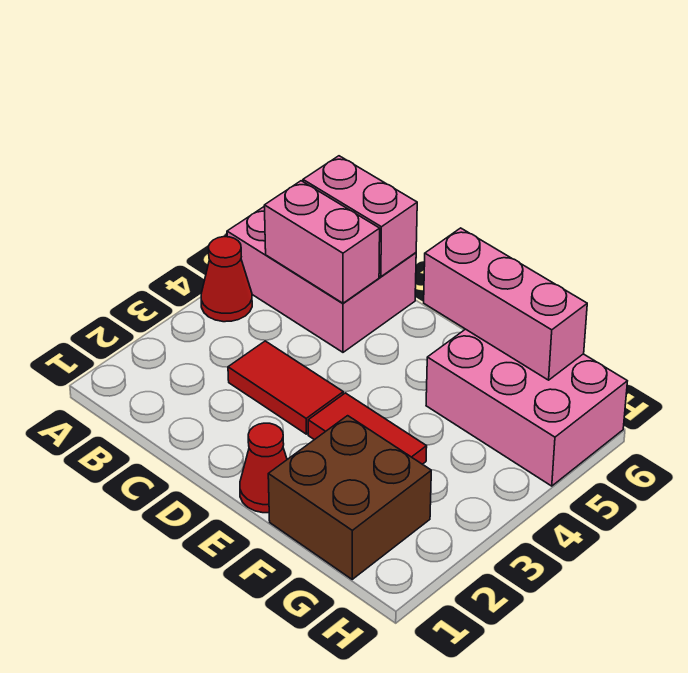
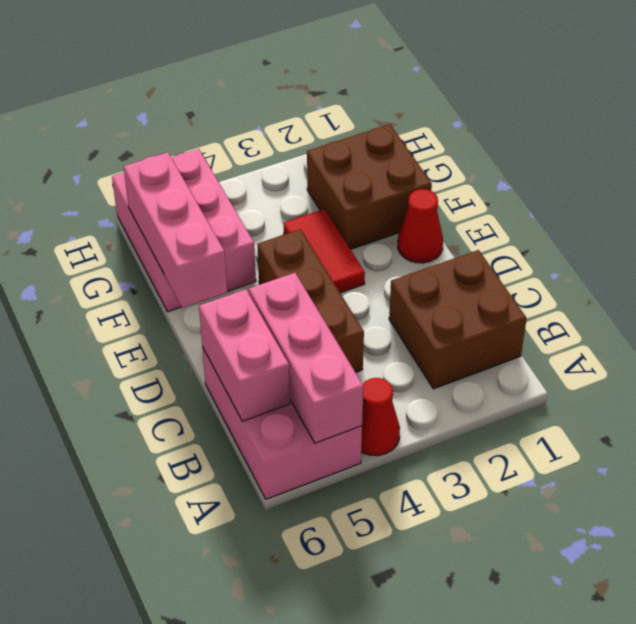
none -> brown 2x2 brick [389,250,527,389]
pink 1x2 brick [264,181,380,303] -> pink 1x3 brick [249,273,363,443]
red 1x2 tile [228,341,343,434] -> none
none -> brown 1x3 brick [257,229,364,372]

